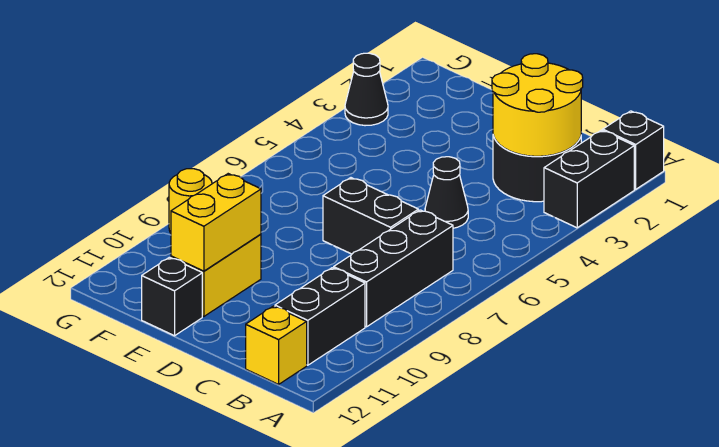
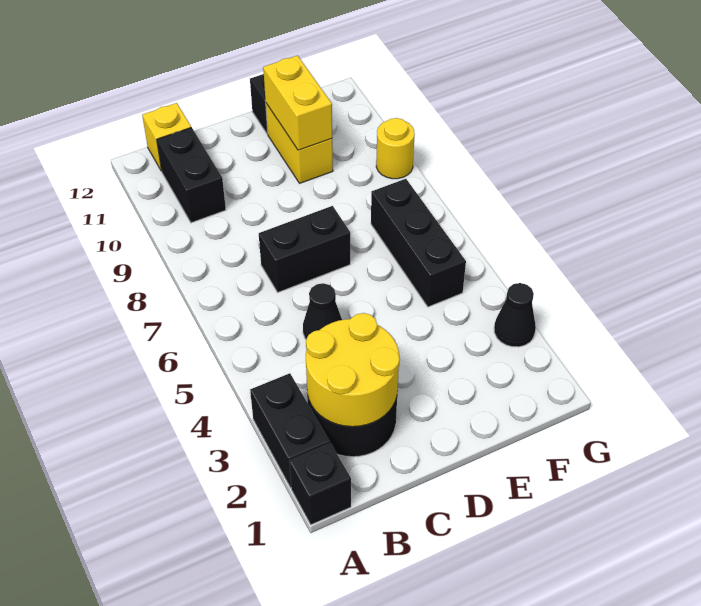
black 1x3 brick [334,210,453,327] -> black 1x3 brick moved to [371,179,466,307]

